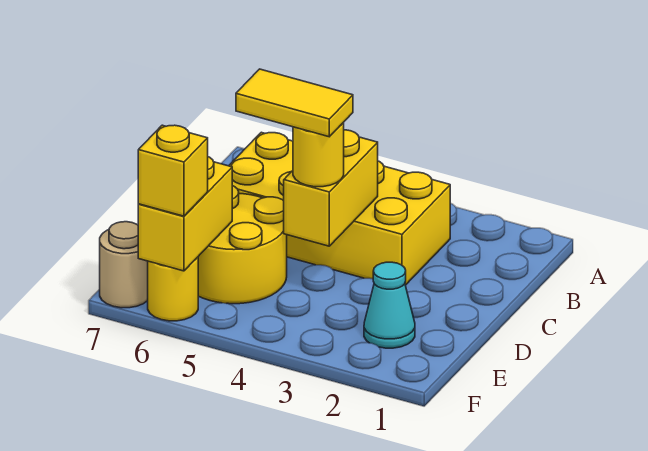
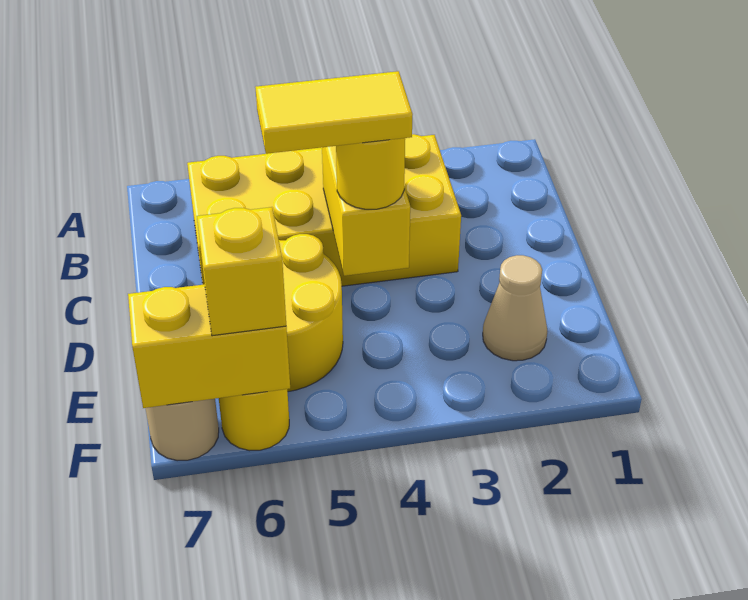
cyan 1x1 cone [364,262,415,348] -> tan 1x1 cone [483,255,547,361]
yellow 1x2 brick [138,157,232,271] -> yellow 1x2 brick turned to [128,284,290,408]

